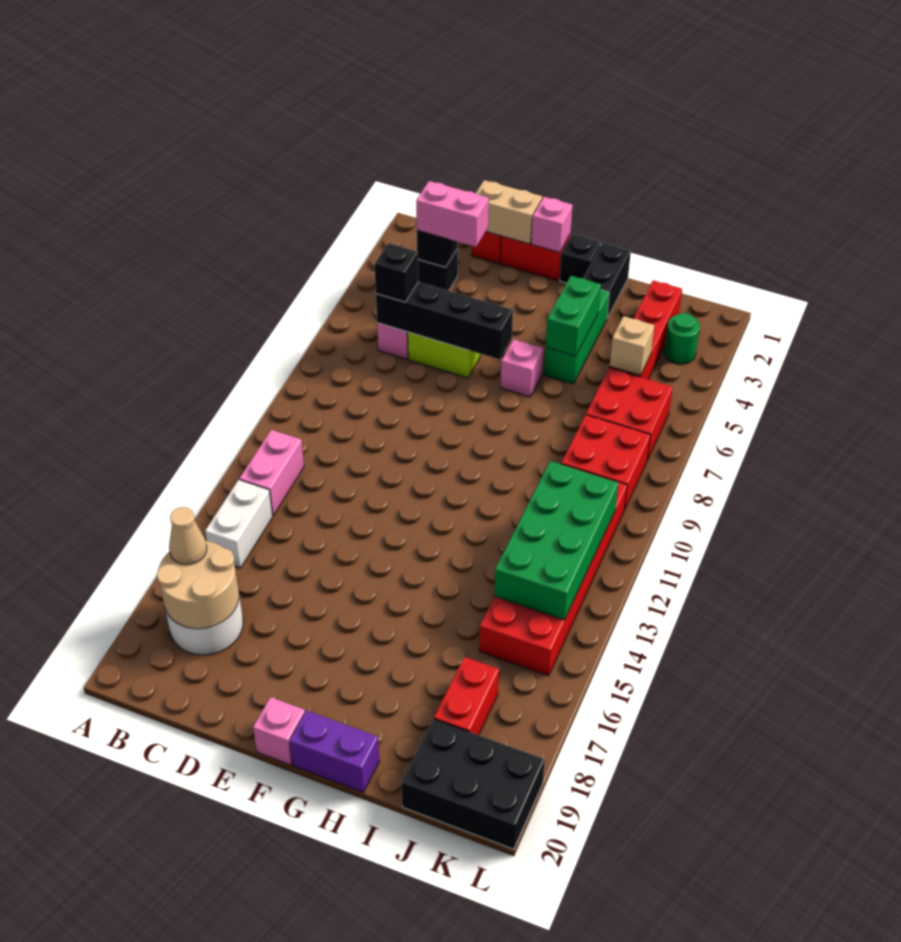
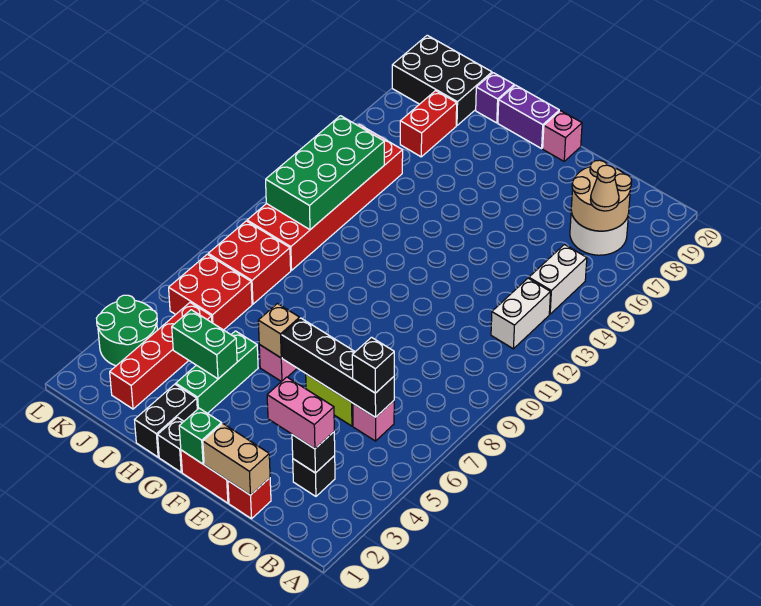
pink 1x2 brick [239,430,304,515] -> white 1x2 brick [491,278,551,349]
pink 1x1 brick [531,197,573,252] -> green 1x1 brick [179,408,222,464]
green 1x2 brick [546,276,601,356] -> green 1x2 brick turned to [172,310,237,379]
none -> purple 1x1 brick [476,73,514,123]
tan 1x1 brick [610,316,655,375] -> tan 1x1 brick moved to [258,304,300,358]
green 1x1 round brick [664,313,700,364] -> green 2x2 round brick [96,295,157,366]

